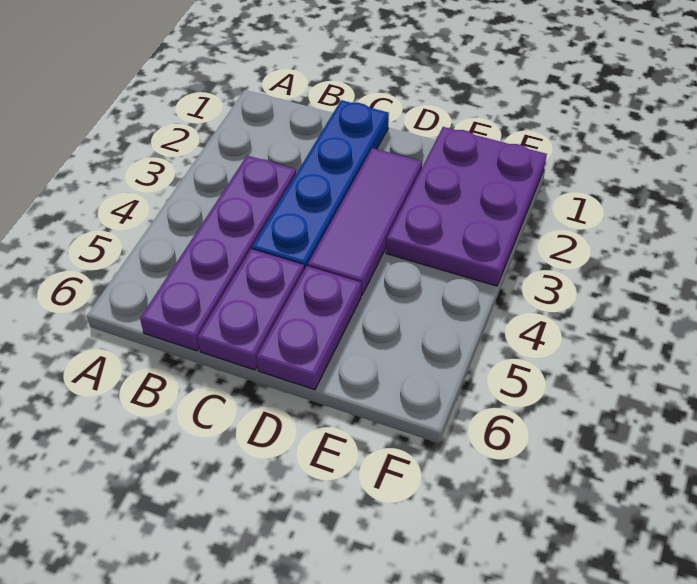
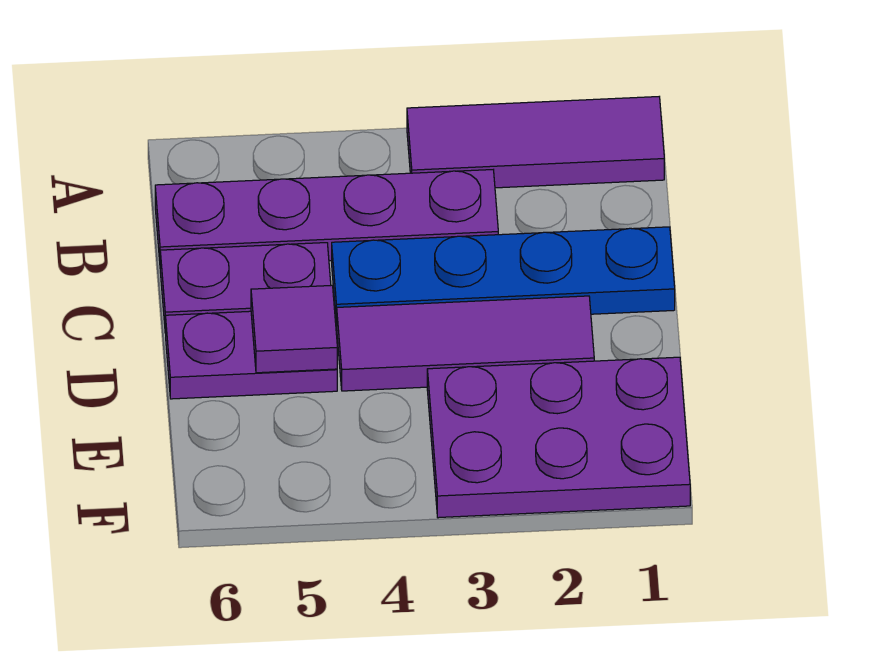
none -> purple 1x3 tile [407,97,664,188]
none -> purple 1x1 tile [251,285,337,373]

